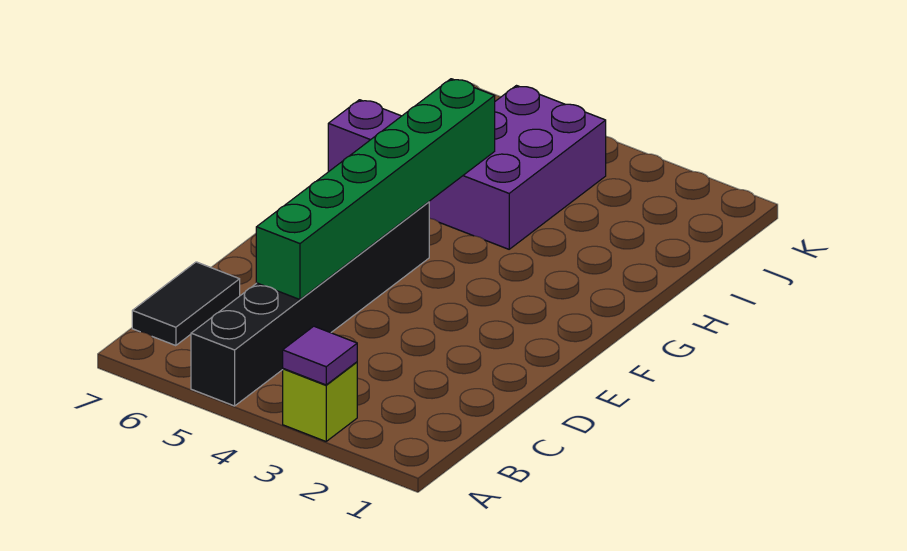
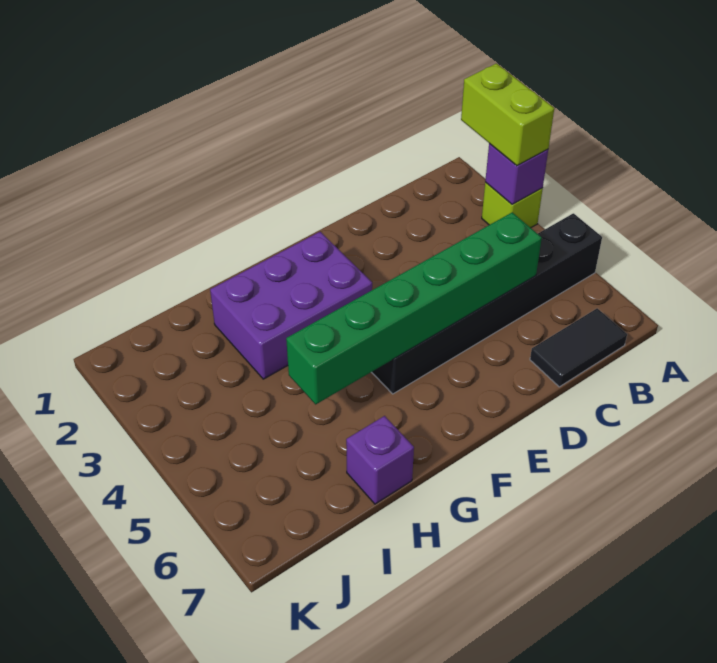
none -> lime 1x2 brick [461,63,554,166]
purple 1x1 tile [283,326,357,385] -> purple 1x1 brick [485,143,548,205]
purple 2x3 brick [429,86,606,249] -> purple 2x3 brick moved to [210,232,372,379]

